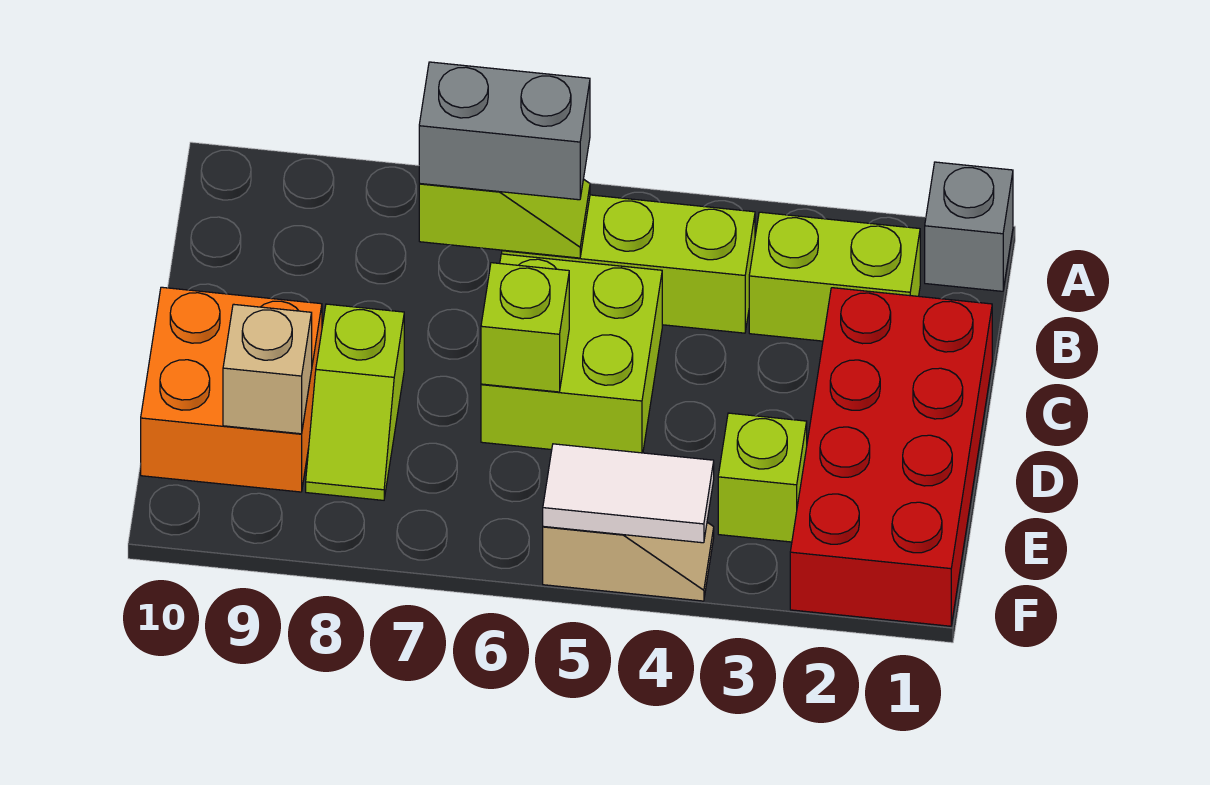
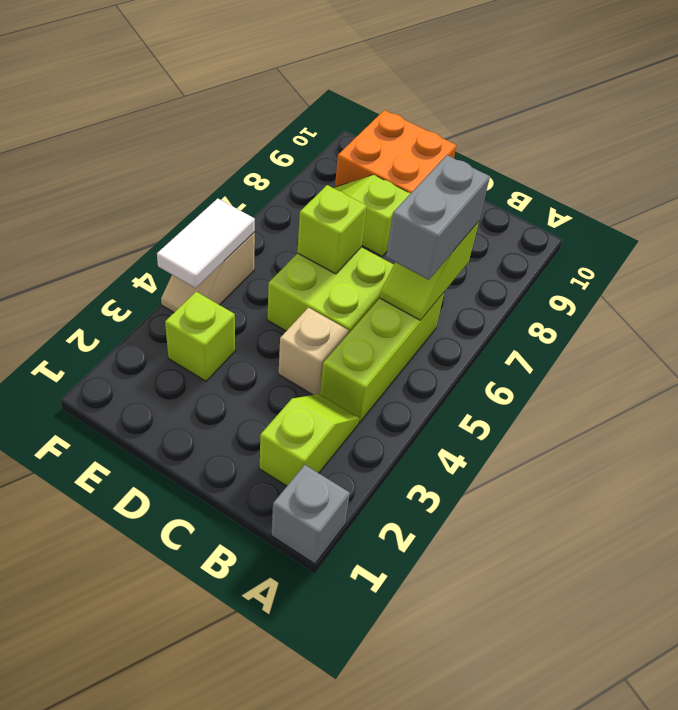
lime 1x2 brick [749,212,920,341] -> lime 1x2 slope [260,394,359,486]
red 2x4 brick [790,288,992,626] -> none
tan 1x1 brick [223,304,312,434] -> tan 1x1 brick moved to [279,308,349,395]

